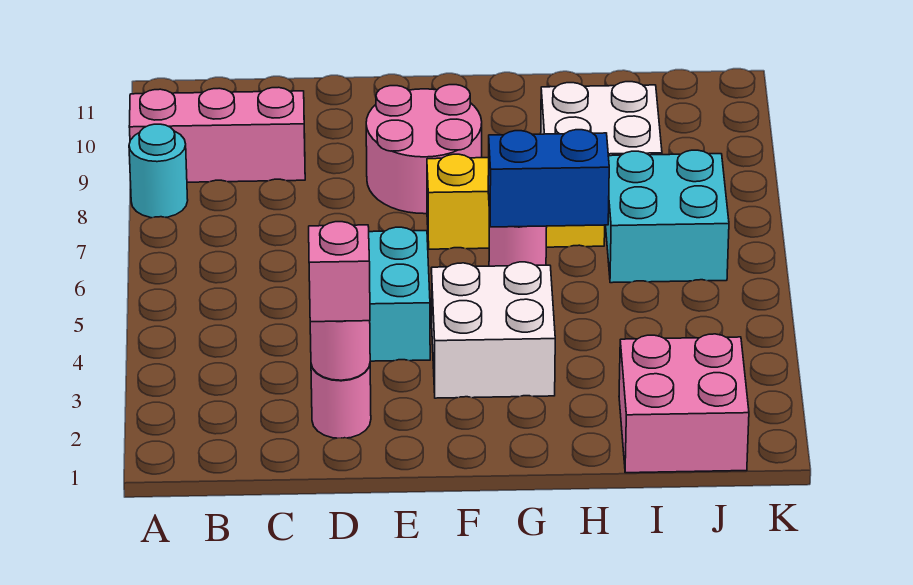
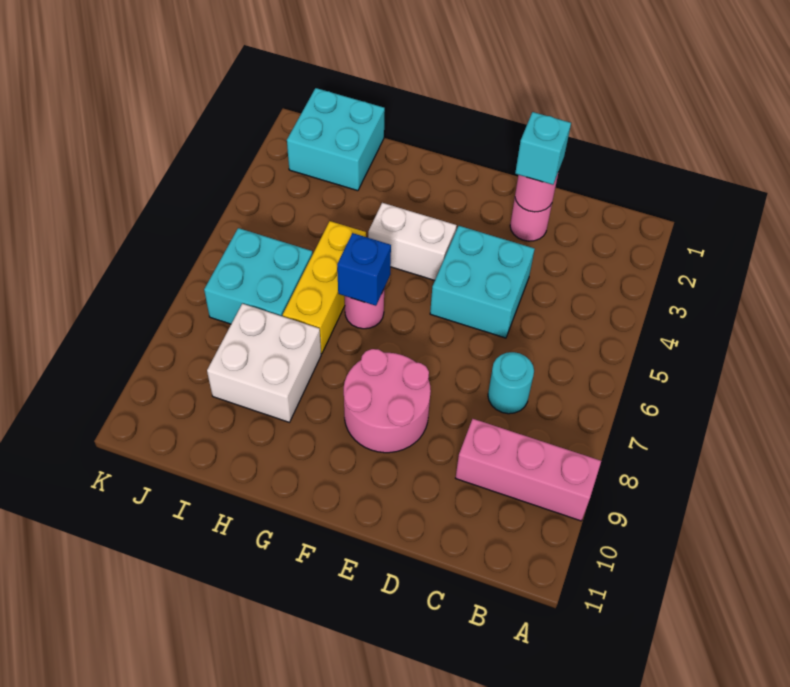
cyan 1x1 round brick [129,124,188,218] -> cyan 1x1 round brick moved to [488,352,534,414]
pink 1x1 brick [309,222,370,322] -> cyan 1x1 brick [515,112,571,185]
white 2x2 brick [431,262,555,398] -> white 1x2 brick [368,203,457,280]
yellow 1x3 brick [427,154,605,249] -> yellow 1x3 brick turned to [283,221,366,354]
blue 1x2 brick [488,130,609,227] -> blue 1x1 brick [337,233,391,306]
pink 2x2 brick [619,334,749,473] -> cyan 2x2 brick [287,88,385,191]

